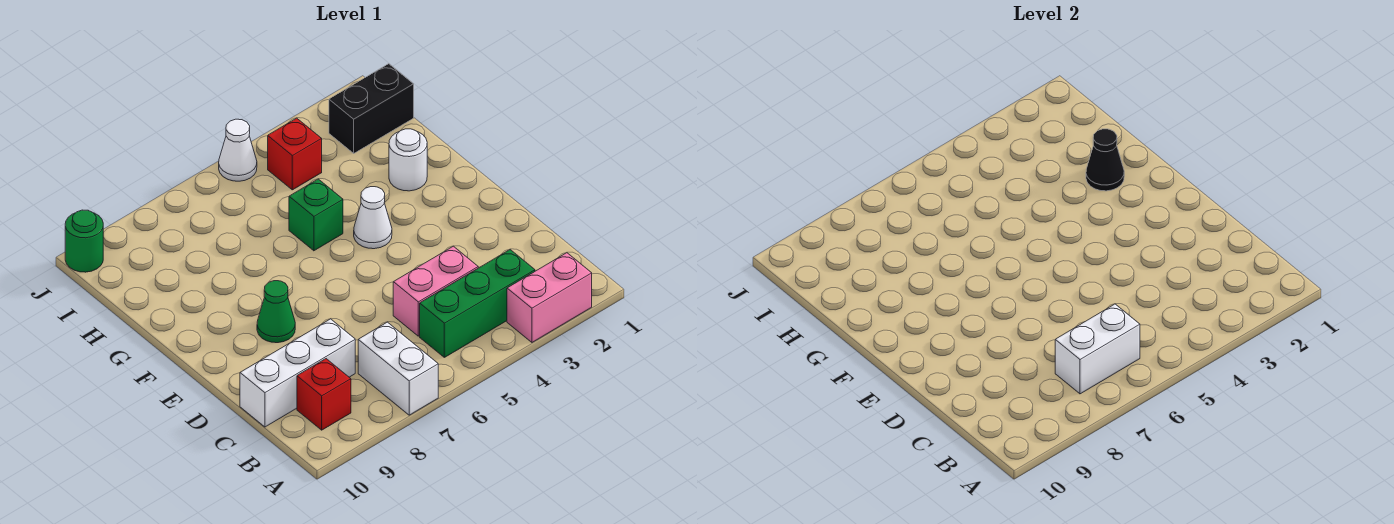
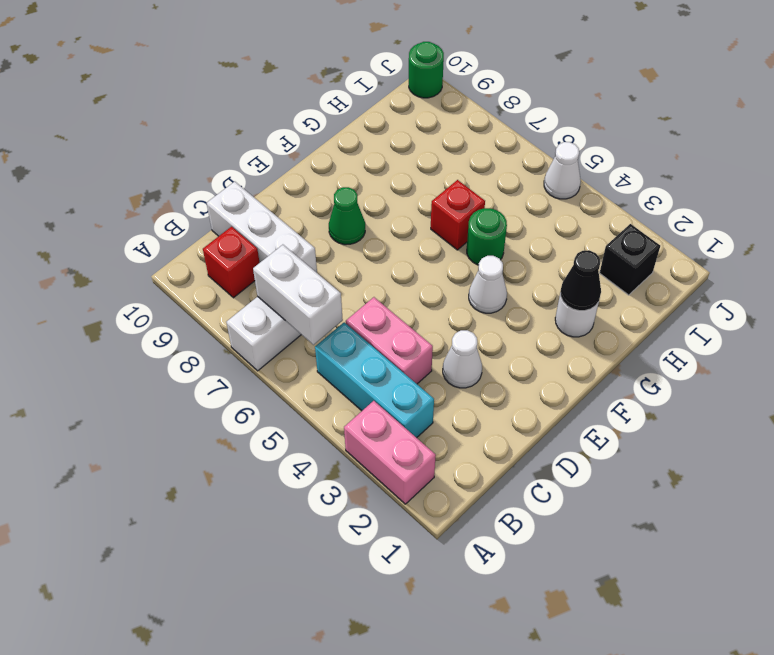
green 1x3 brick [420,250,535,357] -> cyan 1x3 brick [315,322,434,438]
none -> white 1x1 cone [443,330,482,388]
green 1x1 brick [289,179,343,251] -> green 1x1 round brick [467,208,507,265]
black 1x2 brick [329,64,414,153] -> black 1x1 brick [600,224,660,295]
red 1x1 brick [268,118,322,190] -> red 1x1 brick moved to [431,180,485,250]

